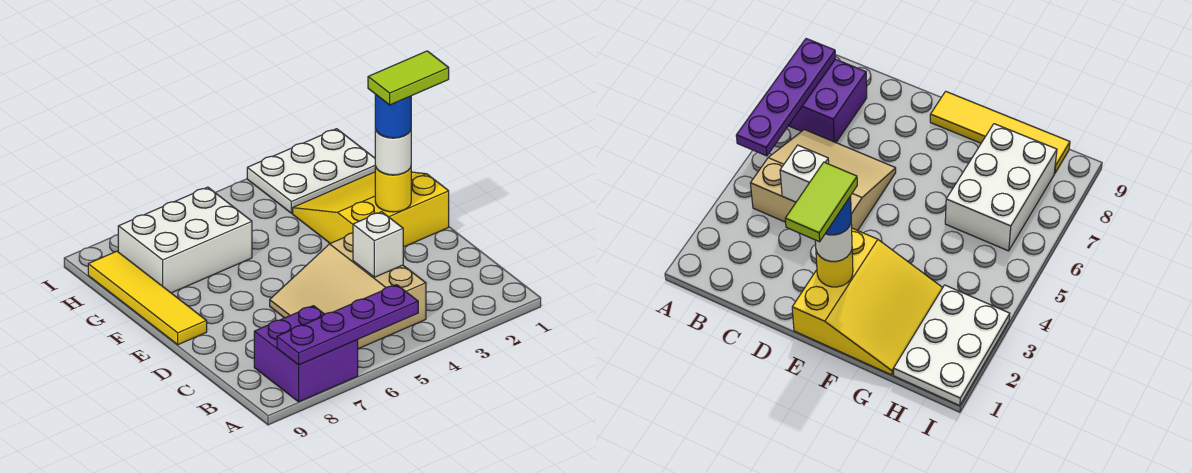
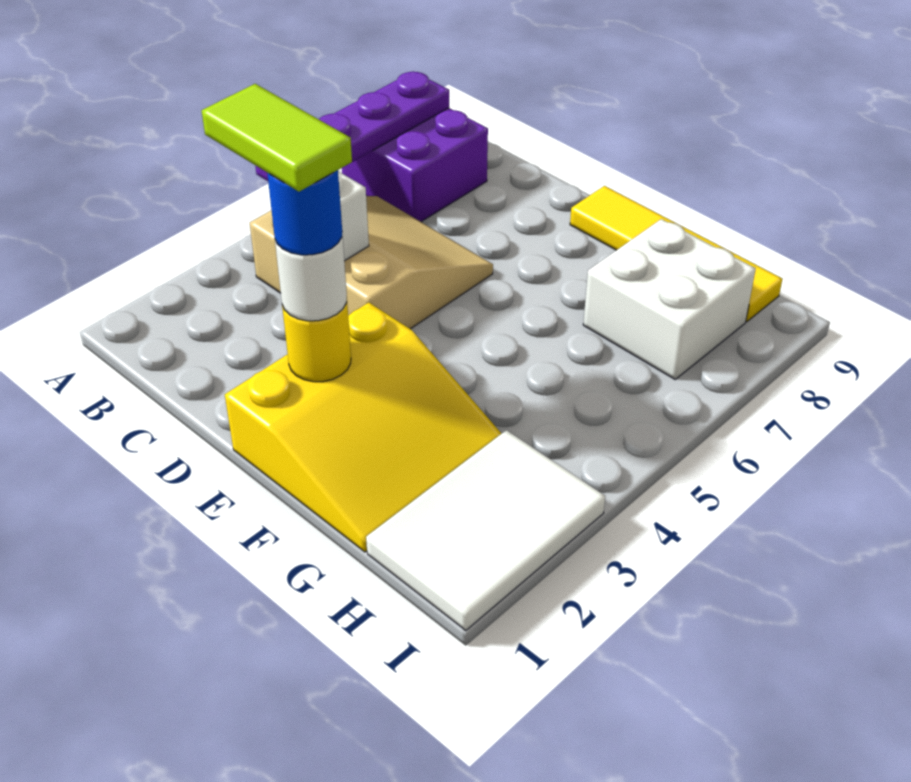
lime 1x2 tile [368,51,449,105] -> lime 1x2 tile turned to [202,84,352,192]
white 2x3 brick [118,187,252,293] -> white 2x2 brick [583,219,756,379]
white 2x3 plate [247,129,375,213] -> white 2x3 tile [366,430,605,630]

